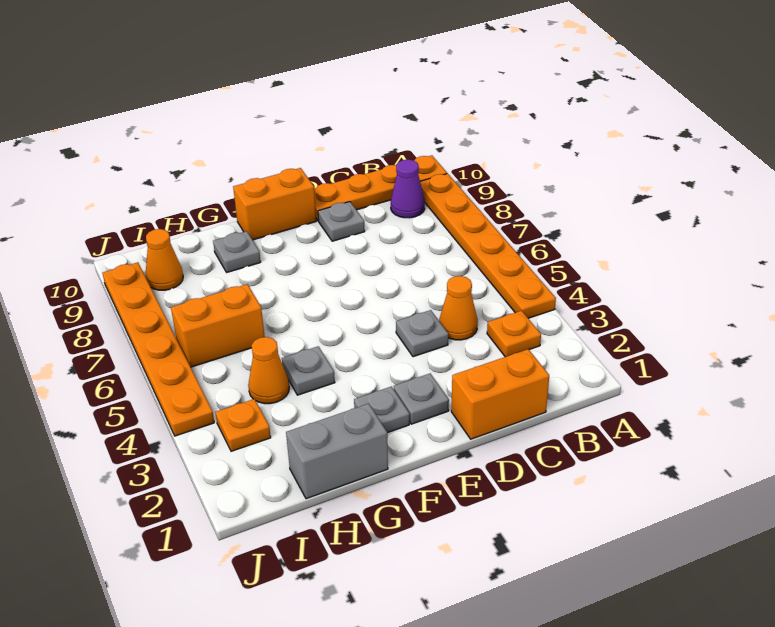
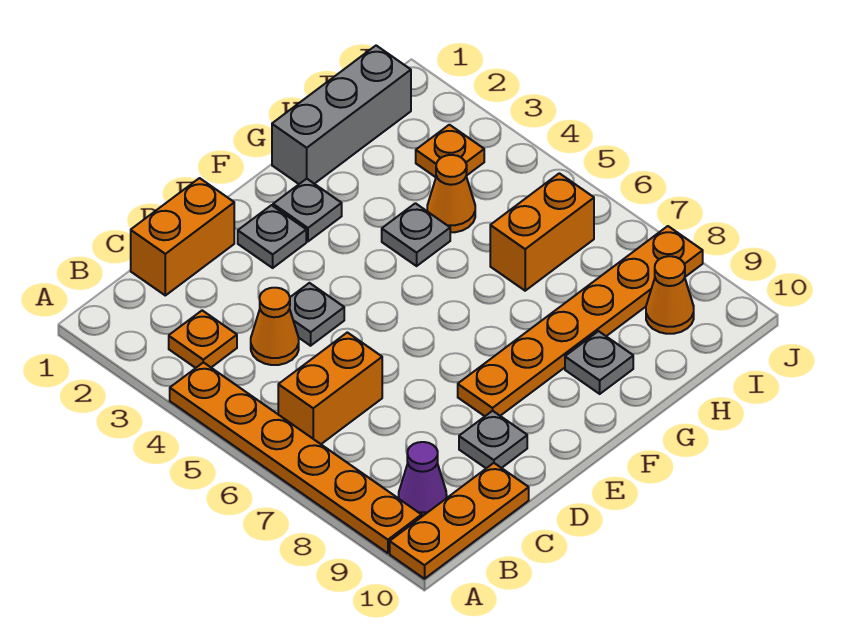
orange 1x4 plate [314,155,447,221] -> orange 1x3 plate [390,463,529,579]
orange 1x2 brick [233,168,316,240] -> orange 1x2 brick moved to [278,332,382,444]
grey 1x2 brick [286,404,388,499] -> grey 1x3 brick [272,46,411,184]
orange 1x6 plate [103,262,214,436] -> orange 1x6 plate turned to [458,226,703,416]

